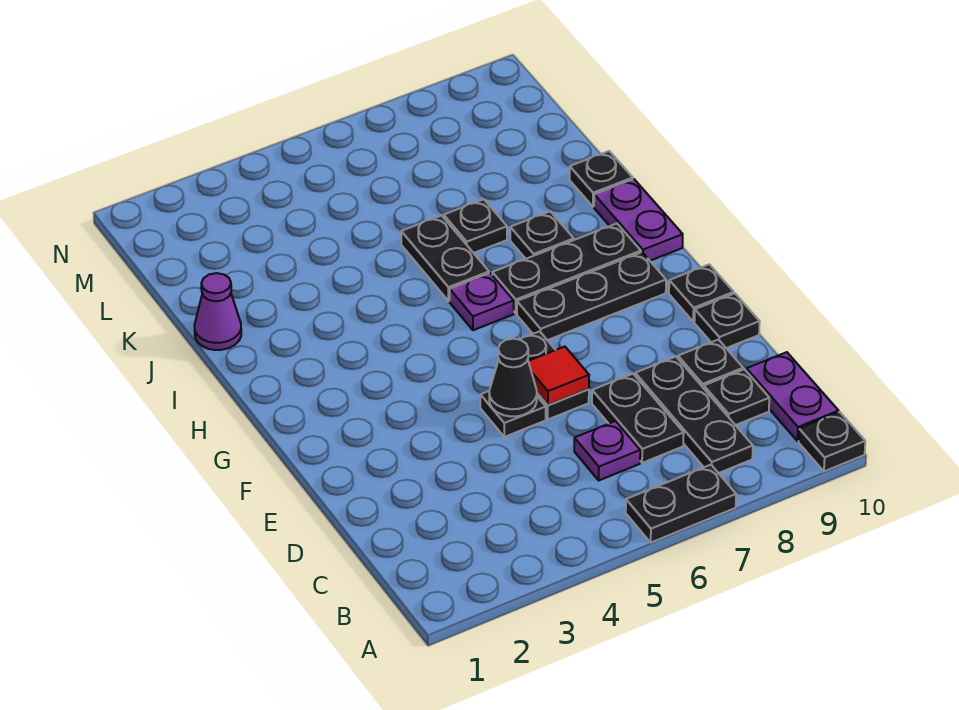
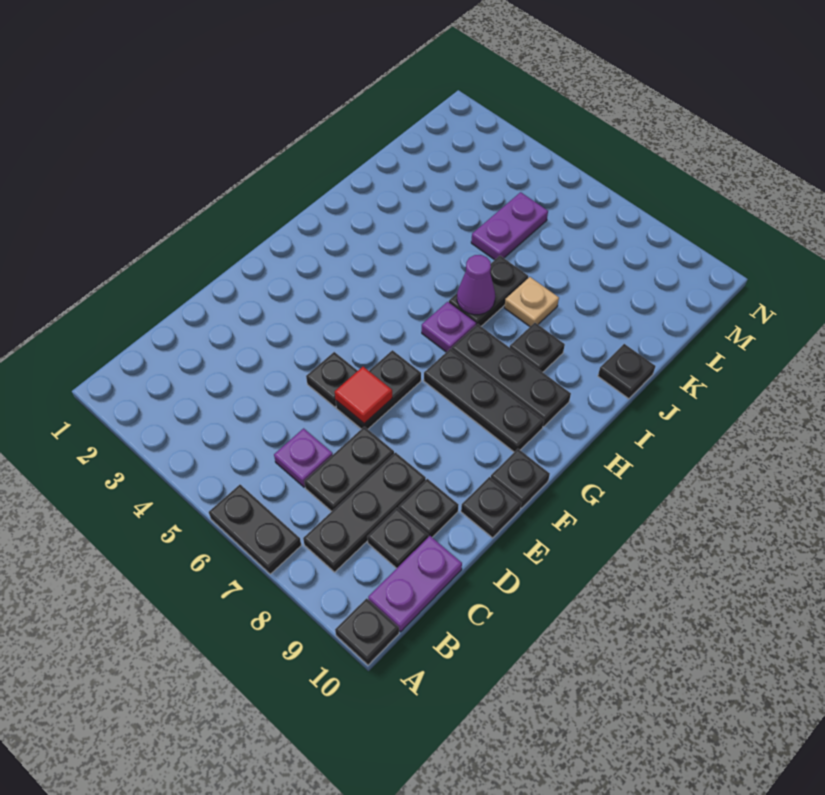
black 1x1 cone [489,339,537,417] -> none
purple 1x2 plate [594,179,683,261] -> purple 1x2 plate moved to [471,192,548,260]
purple 1x1 cone [194,273,241,350] -> purple 1x1 cone moved to [457,255,495,315]
black 1x1 plate [444,199,507,253] -> tan 1x1 plate [504,277,559,326]

